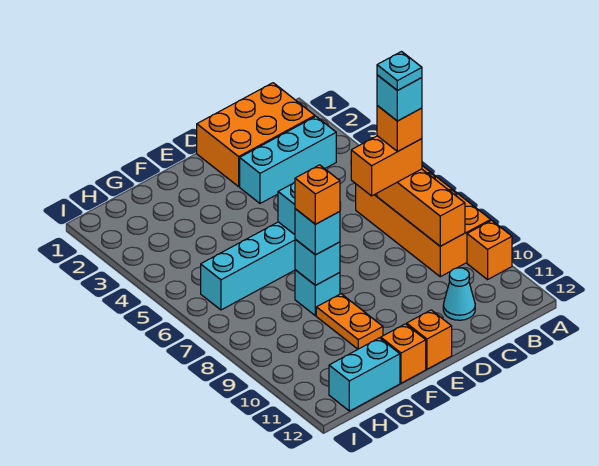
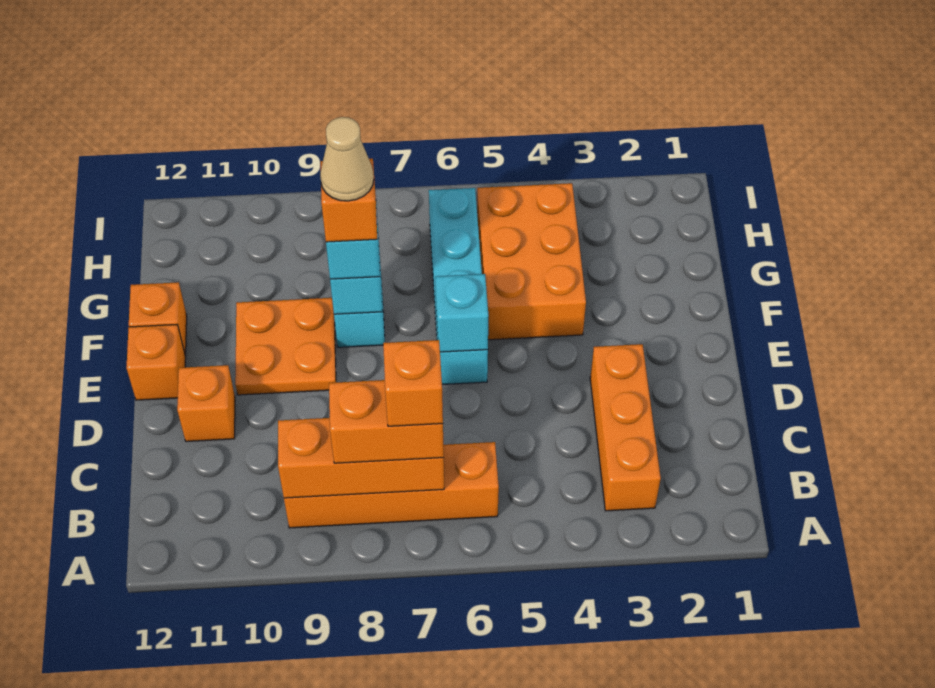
orange 2x4 brick [356,166,491,277] -> orange 1x4 brick [284,442,499,528]
orange 1x1 brick [467,220,512,280] -> orange 1x1 brick moved to [177,365,235,441]
orange 2x3 brick [197,83,315,187] -> orange 2x3 brick moved to [477,183,586,340]
cyan 1x3 brick [240,116,336,203] -> orange 1x3 brick [590,344,661,511]
orange 1x2 brick [351,136,422,196] -> orange 1x2 brick turned to [329,380,444,463]
cyan 1x1 brick [377,75,422,121] -> none
cyan 1x1 plate [377,52,422,91] -> none
cyan 1x1 cone [443,268,475,320] -> none
none -> tan 1x1 cone [320,117,374,201]
orange 1x2 plate [316,294,383,349] -> orange 2x2 plate [235,298,336,395]
cyan 1x2 brick [329,338,400,411] -> none

